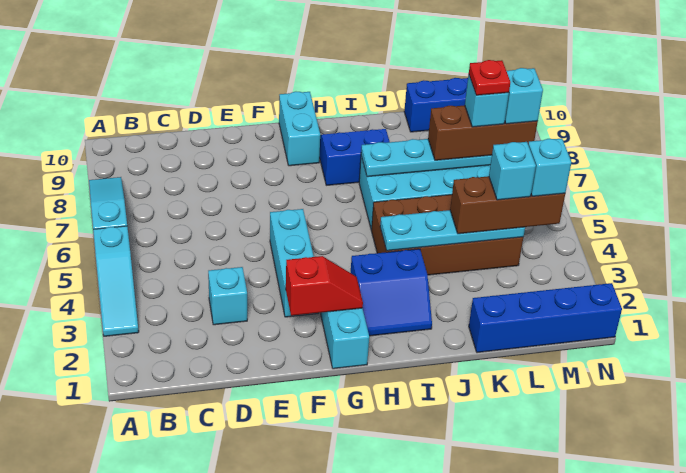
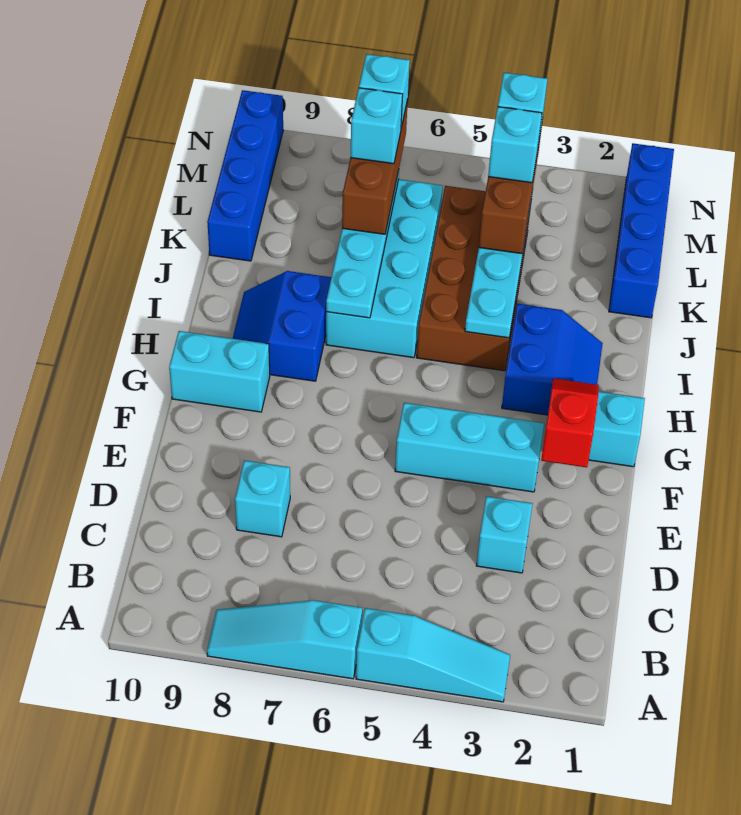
none -> cyan 1x1 brick [235,460,290,537]
red 1x1 plate [469,60,510,95] -> none

